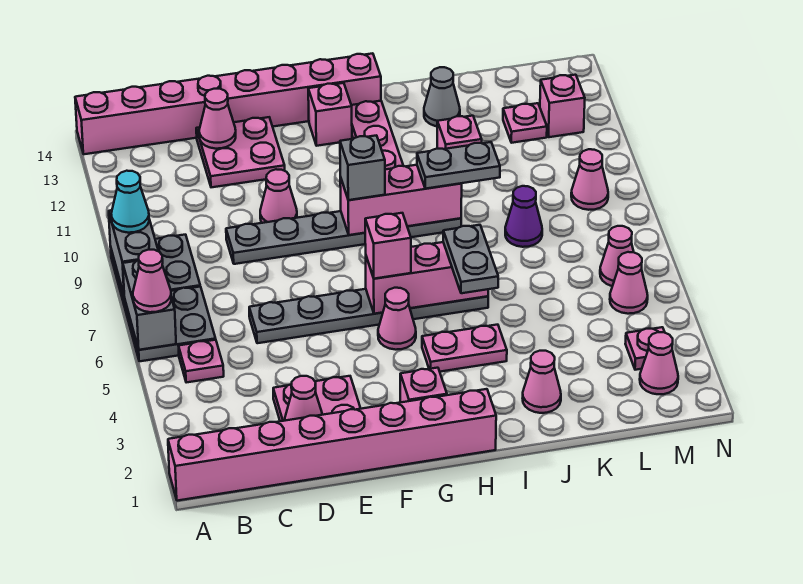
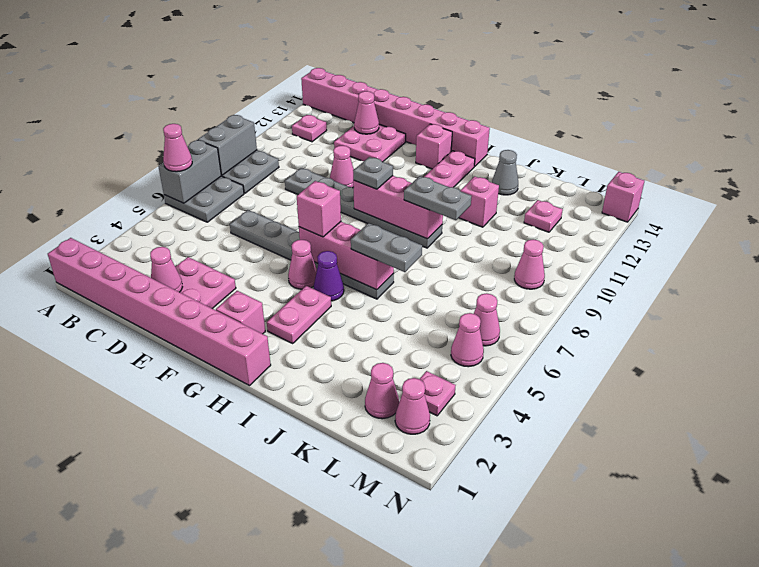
cyan 1x1 cone [111,171,149,233] -> none
pink 1x1 plate [179,340,224,383] -> pink 1x1 plate moved to [292,115,327,142]
grey 1x1 brick [340,135,385,200] -> grey 1x1 plate [353,157,393,189]
pink 1x2 plate [422,325,507,372] -> pink 1x2 plate turned to [267,286,331,343]
grey 1x2 plate [443,225,498,293] -> grey 1x2 plate turned to [351,223,422,272]
pink 1x1 cone [523,351,561,413] -> pink 1x1 cone moved to [365,363,399,419]
purple 1x1 cone [505,186,542,247] -> purple 1x1 cone moved to [313,251,344,301]
pink 1x1 brick [540,75,585,137] -> pink 1x1 brick moved to [602,172,644,222]

